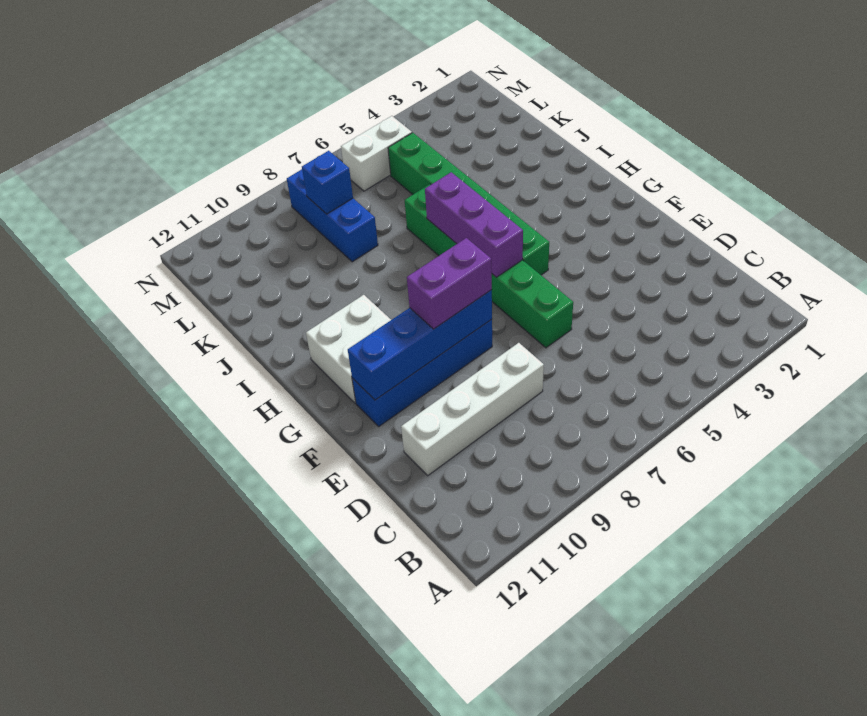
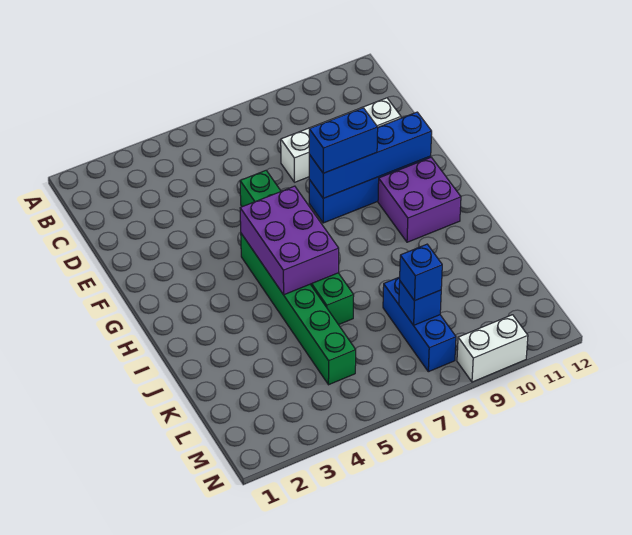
purple 1x2 brick [407,238,492,329] -> blue 1x2 brick [309,108,378,173]
purple 1x3 brick [425,172,523,277] -> purple 2x3 brick [240,186,339,295]
white 2x2 brick [306,295,391,403] -> purple 2x2 brick [378,157,461,242]
none -> blue 1x1 brick [400,244,442,301]
white 1x2 brick [341,116,412,191] -> white 1x2 brick moved to [457,315,528,382]

